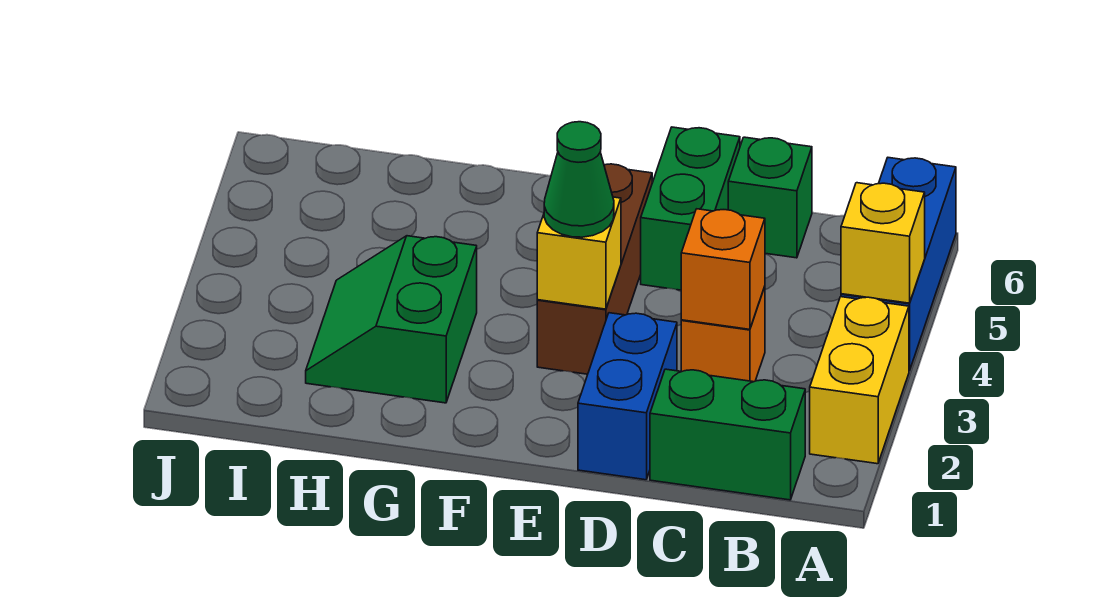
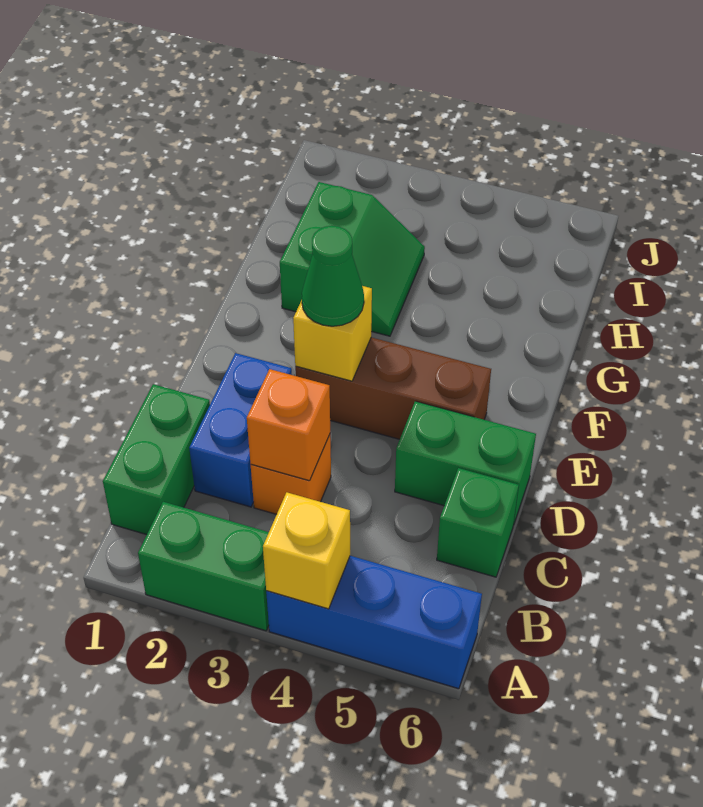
yellow 1x2 brick [810,297,909,464] -> green 1x2 brick [138,502,269,631]
blue 1x2 brick [578,313,677,480] -> blue 1x2 brick turned to [189,353,292,507]
green 2x2 slope [306,236,477,403] -> green 2x2 slope turned to [280,182,425,336]

